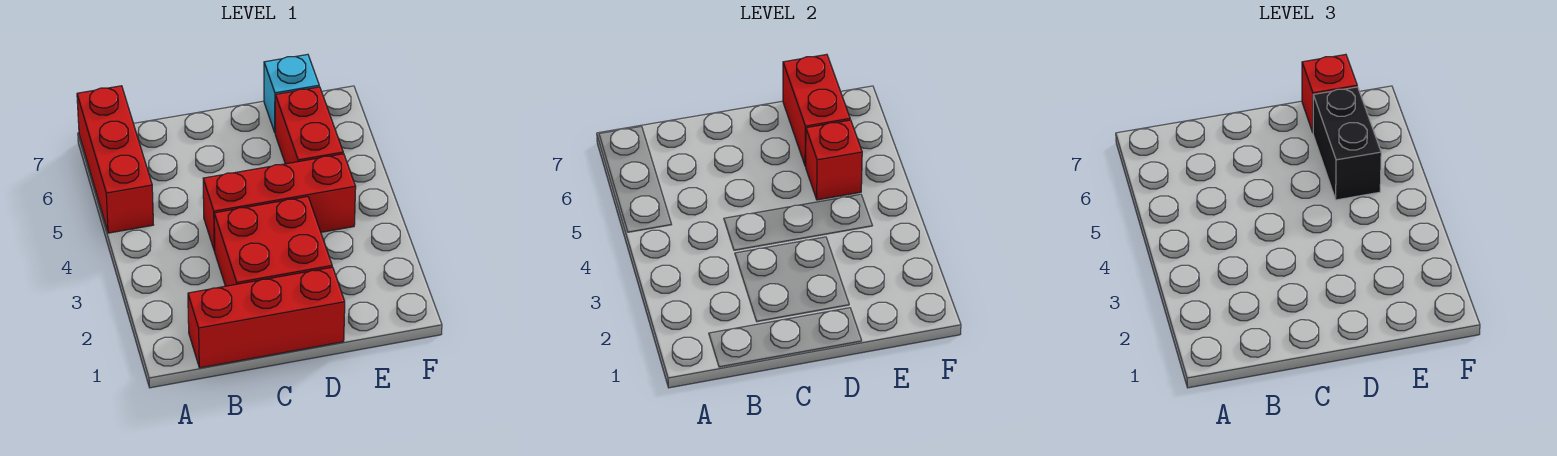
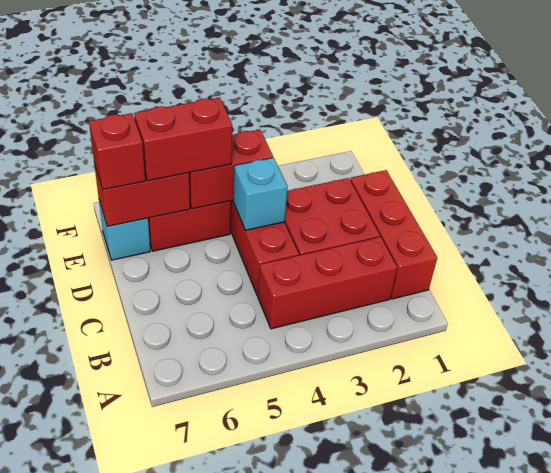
red 1x3 brick [77,86,153,233] -> red 1x3 brick moved to [258,237,397,329]
none -> cyan 1x1 brick [233,158,288,230]
red 1x1 brick [806,120,862,200] -> red 1x2 brick [189,130,273,209]
black 1x2 brick [1313,87,1381,200] -> red 1x2 brick [134,97,232,181]

